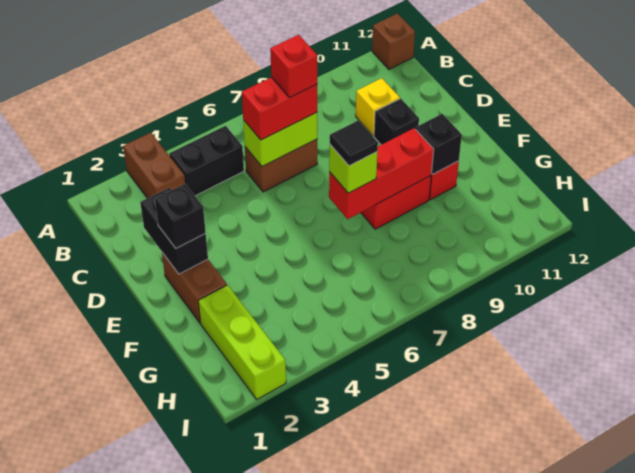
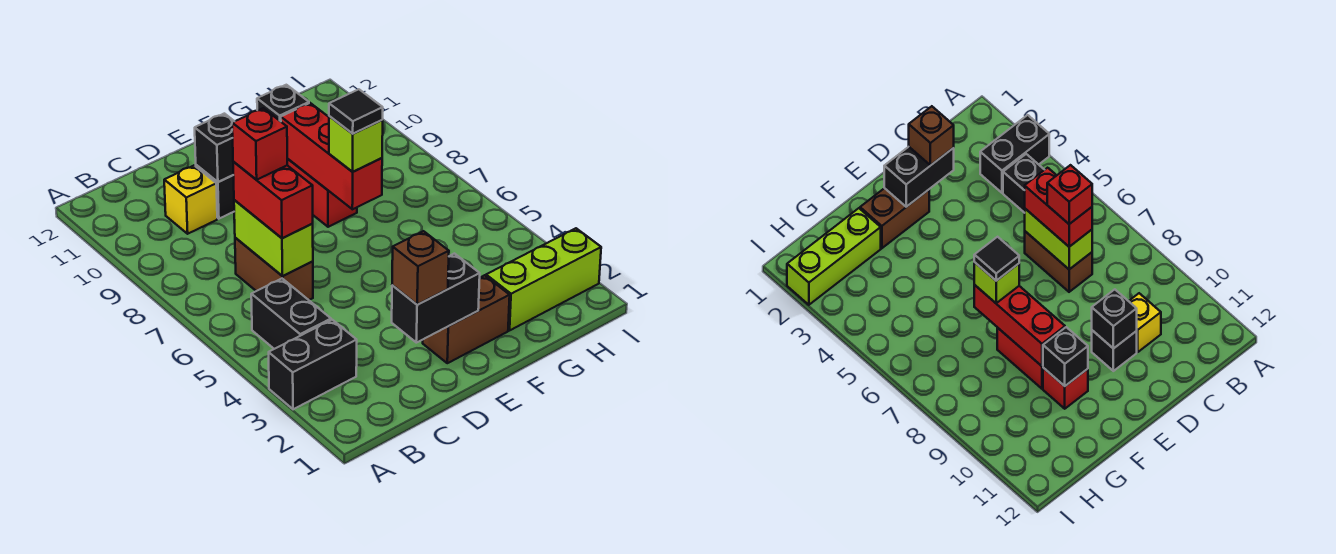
brown 1x2 brick [123,133,185,198] -> black 1x2 brick [269,320,357,409]
brown 1x1 brick [372,14,415,69] -> brown 1x1 brick moved to [392,231,449,304]
black 1x1 brick [155,184,206,248] -> black 1x1 brick moved to [195,114,234,182]

